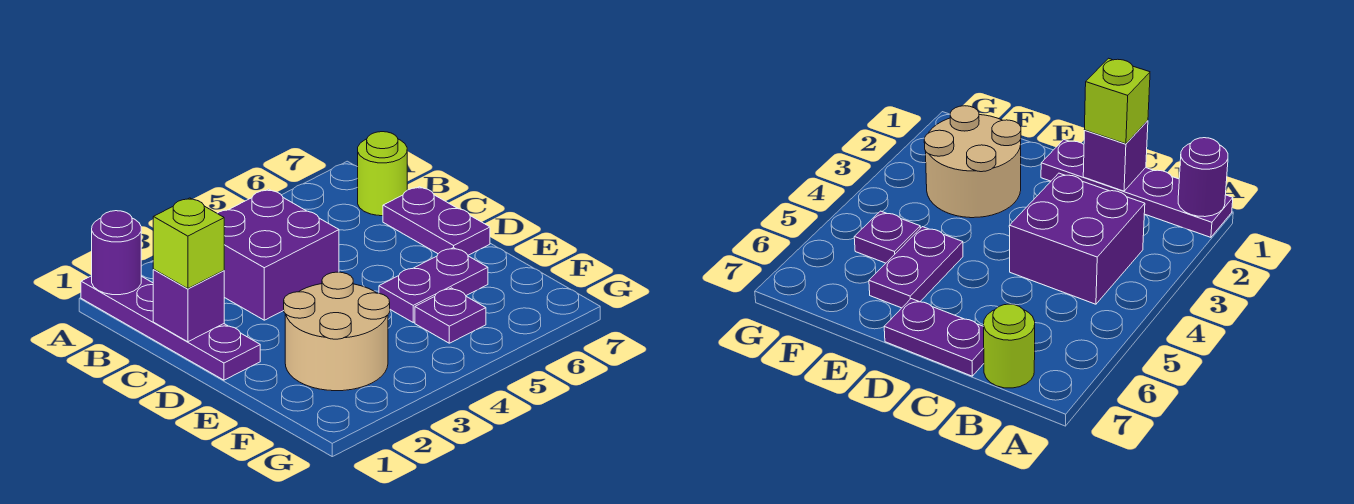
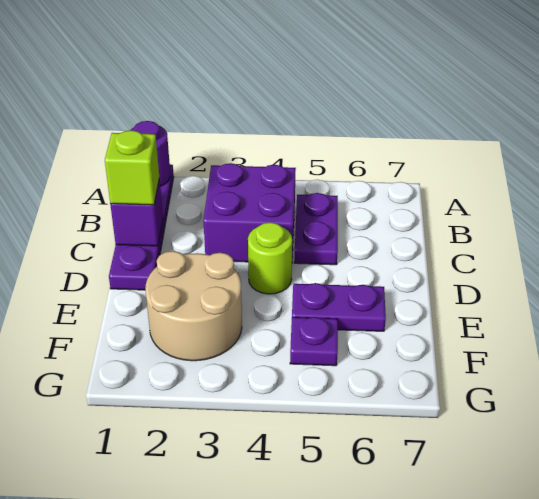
lime 1x1 round brick [358,132,407,216] -> lime 1x1 round brick moved to [248,222,292,294]
purple 1x2 plate [383,187,490,255] -> purple 1x2 plate moved to [294,193,338,265]

